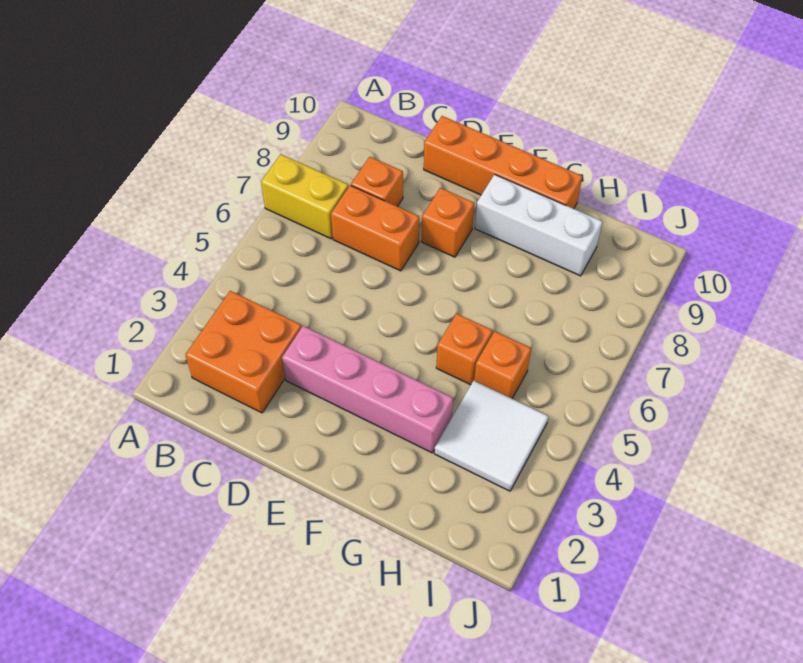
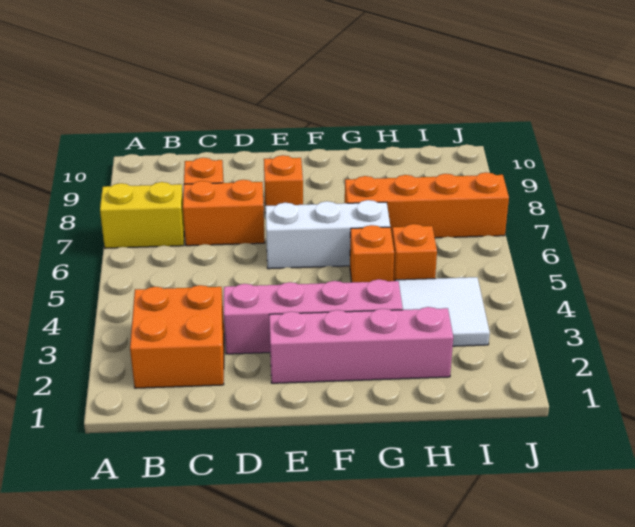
orange 1x4 brick [424,116,582,209] -> orange 1x4 brick moved to [345,172,509,238]
none -> pink 1x4 brick [269,307,453,383]
white 1x3 brick [475,174,603,276] -> white 1x3 brick moved to [265,200,390,269]

